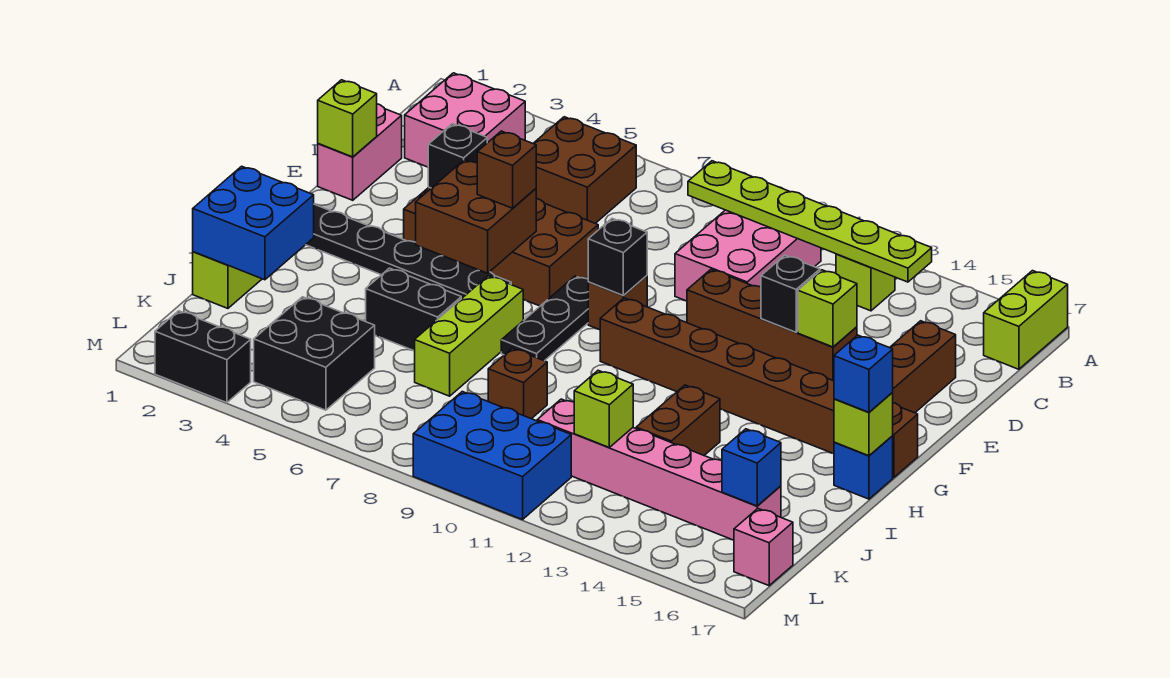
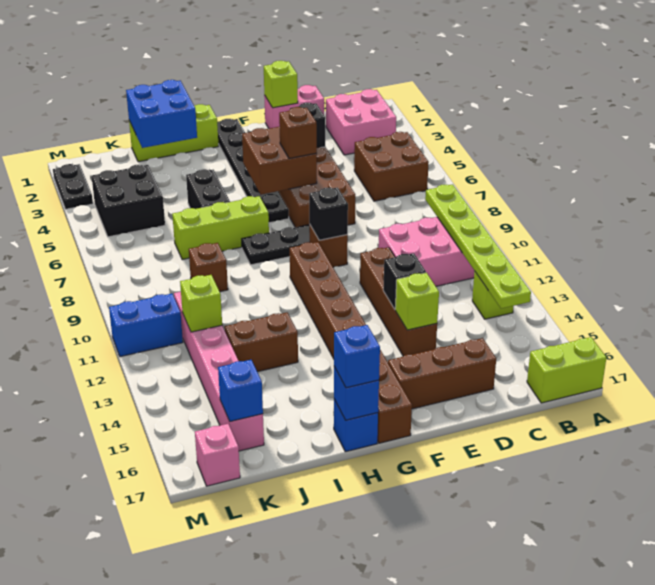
lime 1x1 brick [834,393,893,456] -> blue 1x1 brick [334,367,379,420]
blue 2x3 brick [413,392,571,520] -> blue 1x2 brick [109,294,183,357]
black 1x2 brick [155,311,251,403] -> black 1x2 plate [53,164,93,209]

